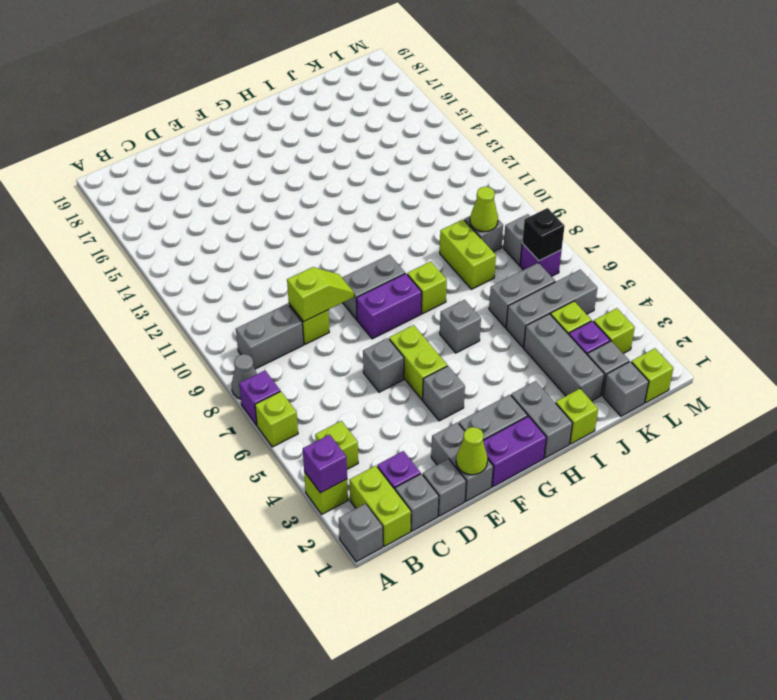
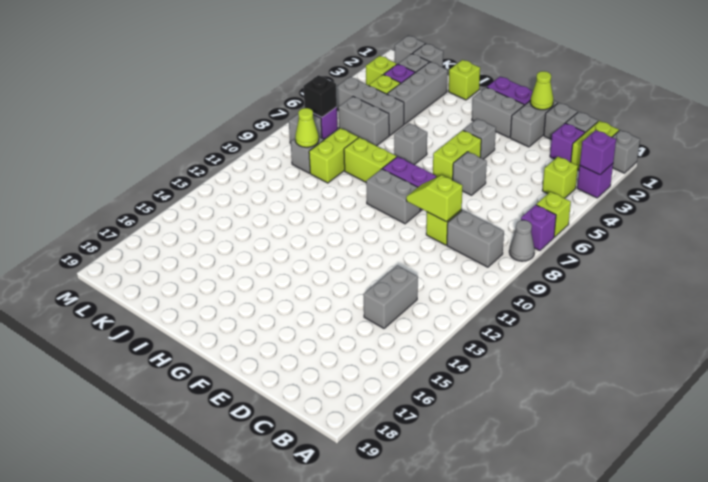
lime 1x1 brick [304,472,348,514] -> purple 1x1 brick [577,164,613,198]
grey 1x2 brick [511,381,573,458] -> grey 1x2 brick moved to [363,265,418,328]
lime 1x1 brick [407,261,447,314] -> lime 1x2 brick [344,137,397,182]
lime 1x1 brick [631,348,673,403] -> grey 1x1 brick [395,35,425,64]

